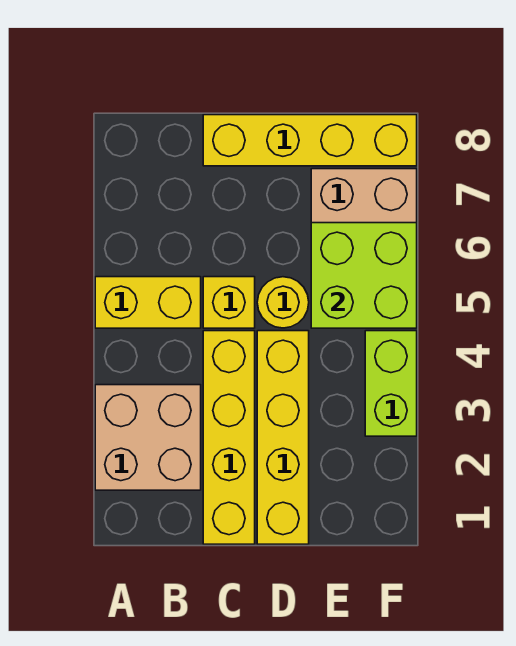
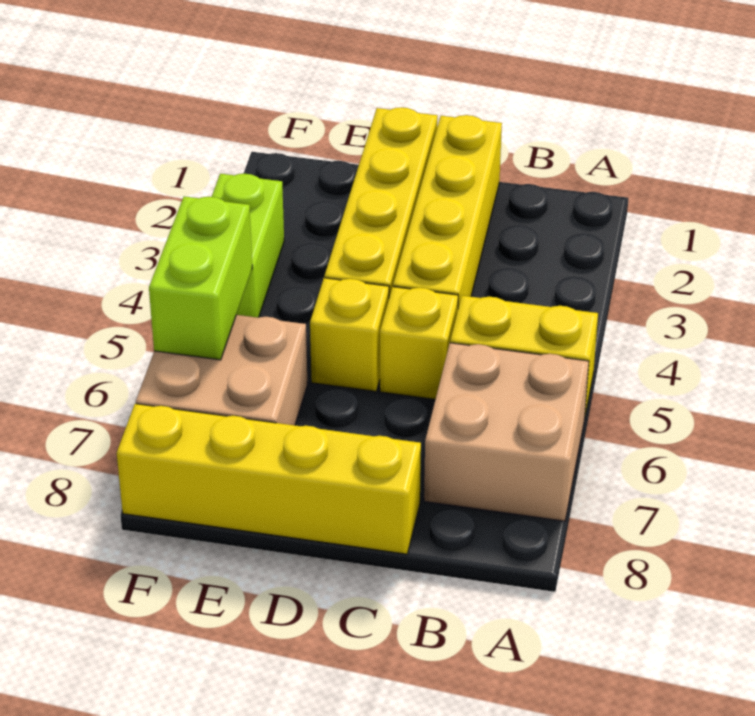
tan 2x2 brick [95,385,201,490] -> tan 2x2 brick moved to [424,343,589,521]
yellow 1x1 round brick [257,277,309,328] -> yellow 1x1 brick [310,278,389,391]
lime 2x2 brick [311,223,417,328] -> lime 1x2 brick [149,196,252,360]

